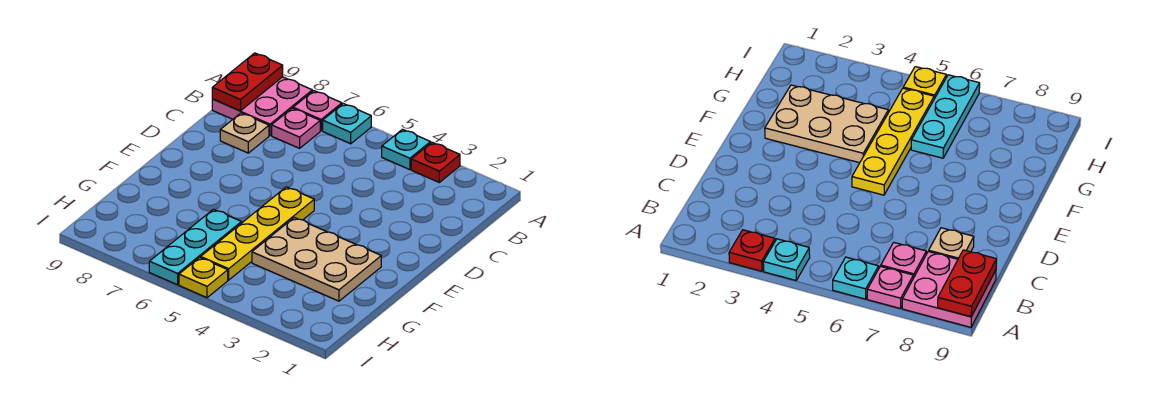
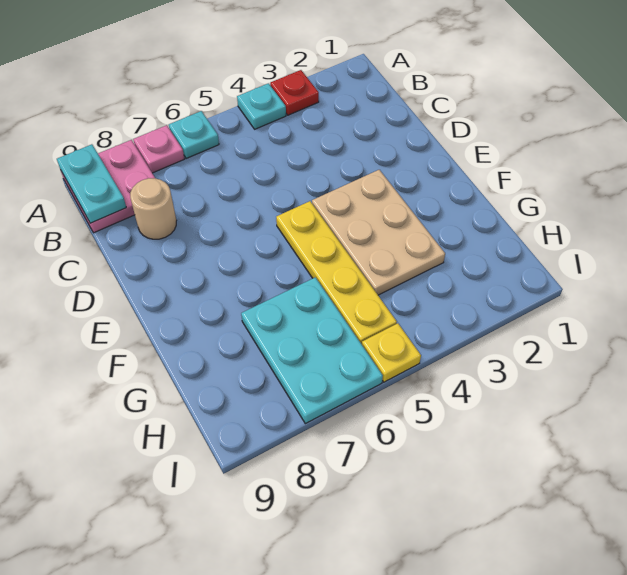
red 1x2 plate [212,53,283,111] -> cyan 1x2 plate [57,144,126,223]
pink 1x1 plate [272,108,320,148] -> none
tan 1x1 plate [220,113,269,153] -> tan 1x1 round brick [130,178,176,239]
tan 2x3 plate [252,218,381,301] -> tan 2x3 plate turned to [312,170,445,295]
cyan 1x3 plate [149,209,242,285] -> cyan 2x3 plate [241,277,383,424]

